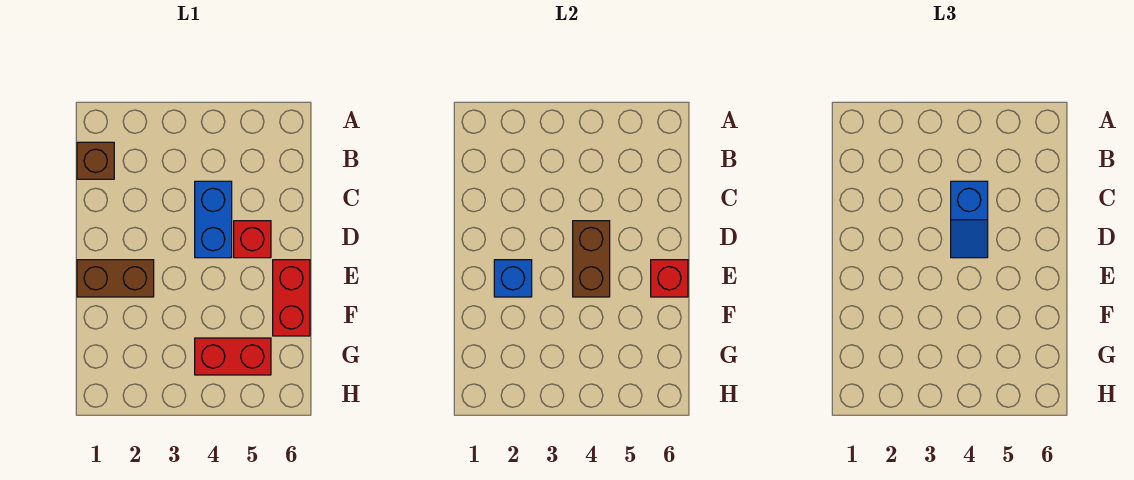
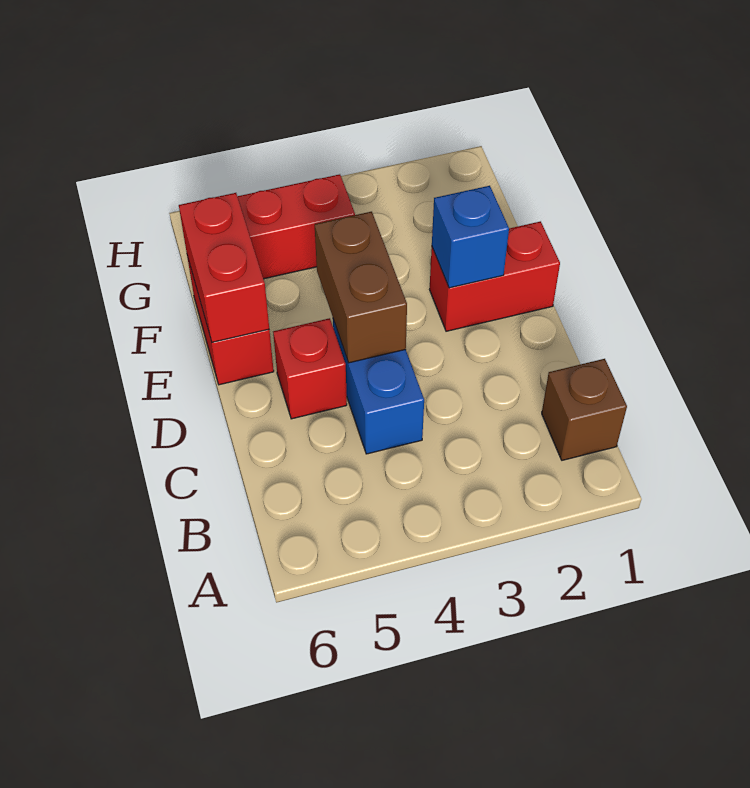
blue 1x2 slope [951,181,988,258] -> none
brown 1x2 brick [77,260,154,297] -> red 1x2 brick [430,221,560,331]
red 1x1 brick [651,260,688,297] -> red 1x2 brick [179,193,269,342]

